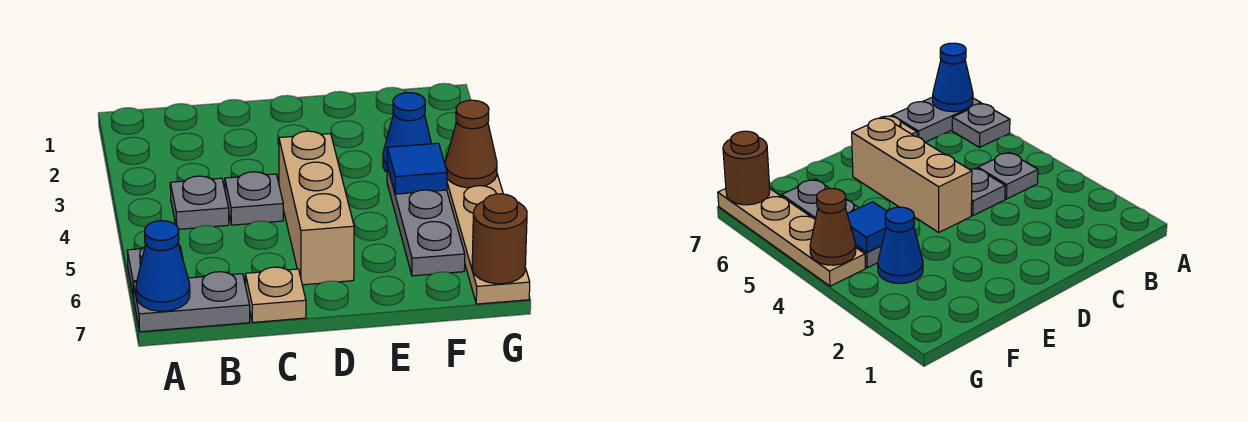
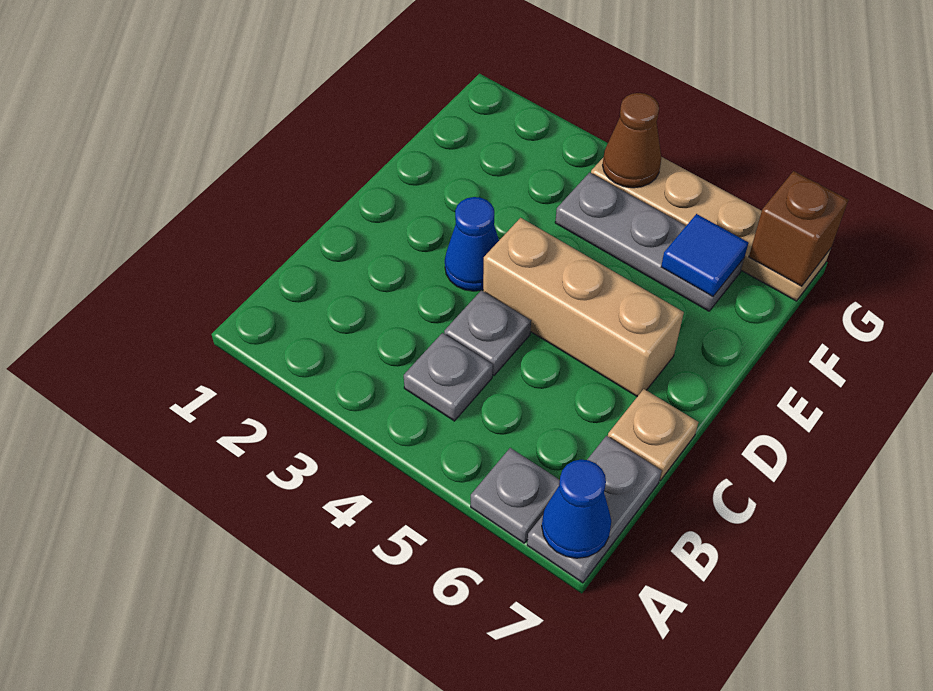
blue 1x1 cone [383,93,431,172] -> blue 1x1 cone moved to [445,197,499,291]
blue 1x1 tile [387,143,447,194] -> blue 1x1 tile moved to [661,214,748,296]
brown 1x1 round brick [472,194,527,284] -> brown 1x1 brick [749,171,848,286]

